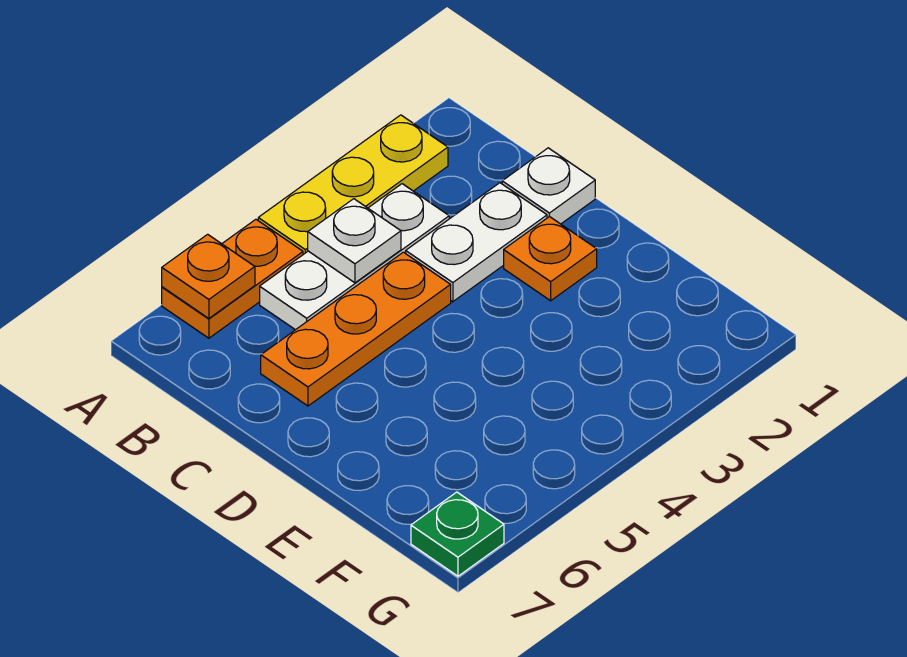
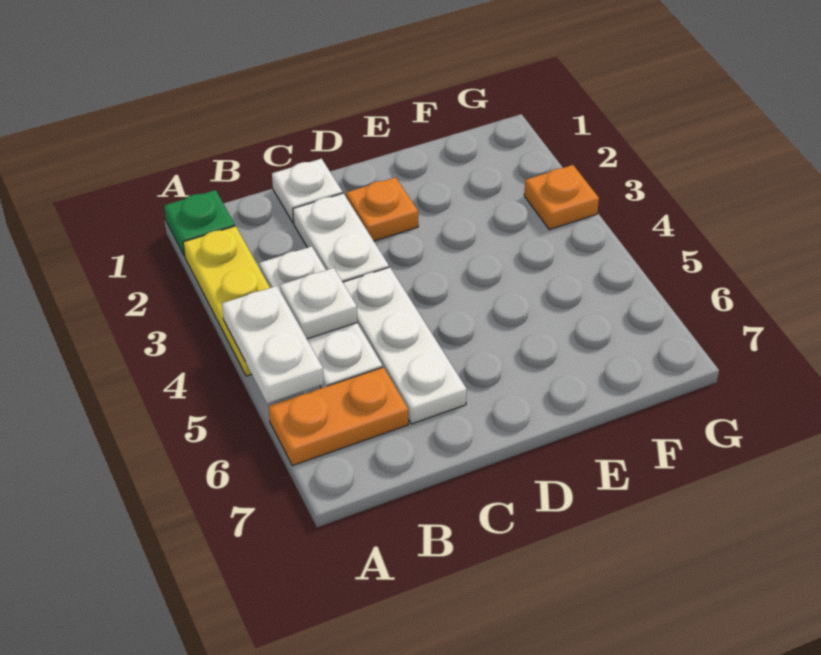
none -> white 1x2 plate [222,286,324,403]
orange 1x2 plate [162,219,303,338] -> orange 1x2 plate turned to [268,367,408,466]
orange 1x1 plate [162,234,255,318] -> orange 1x1 plate moved to [524,165,599,230]
orange 1x3 plate [261,252,451,406] -> white 1x3 plate [343,267,467,424]
green 1x1 plate [411,492,504,576] -> green 1x1 plate moved to [164,190,235,256]

